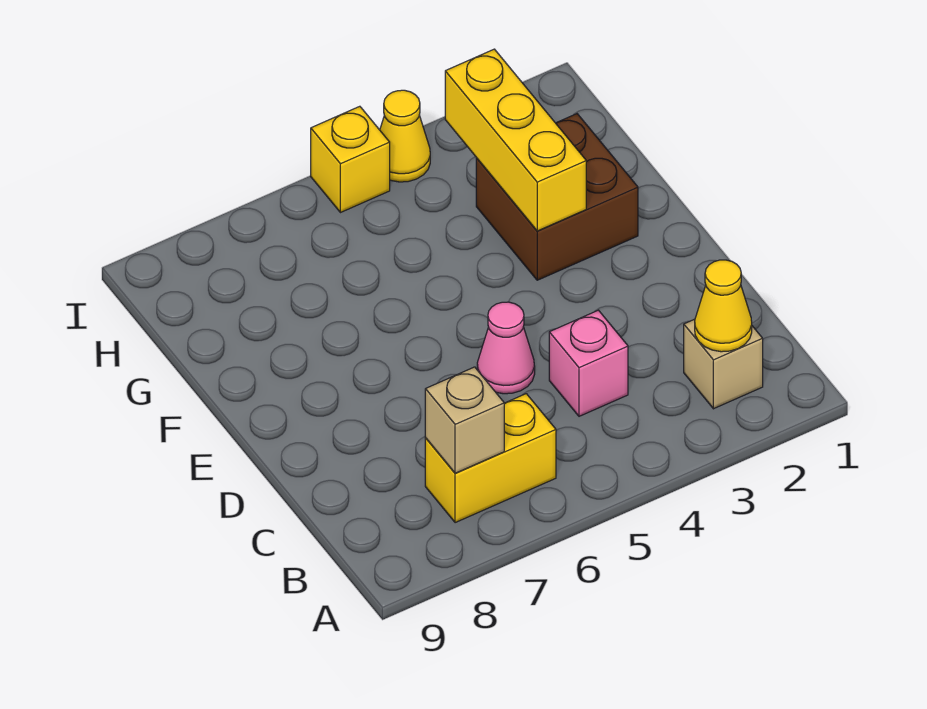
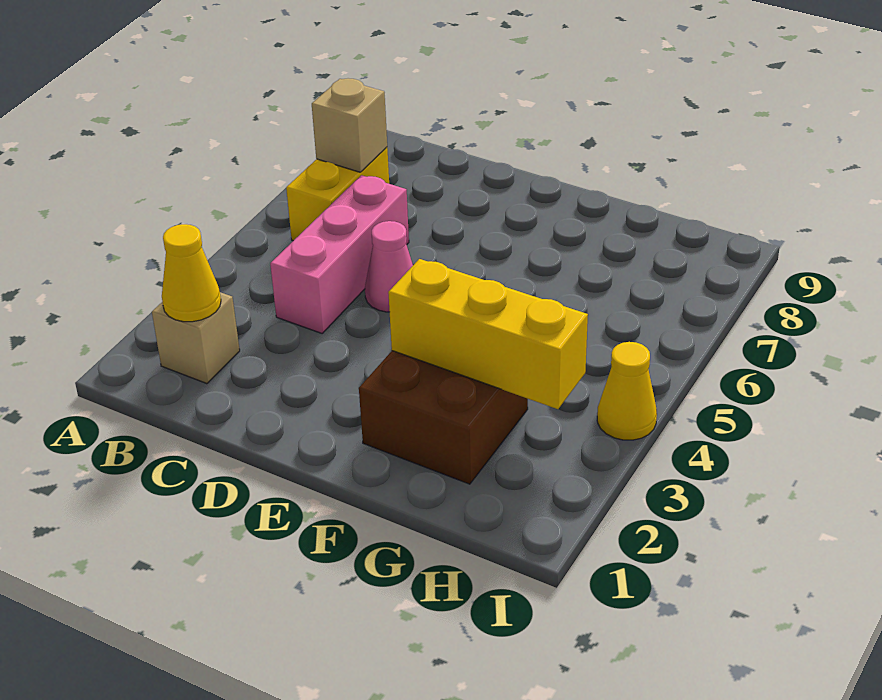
pink 1x1 brick [549,310,628,416] -> pink 1x3 brick [270,175,409,333]
yellow 1x1 brick [311,106,390,213] -> none

